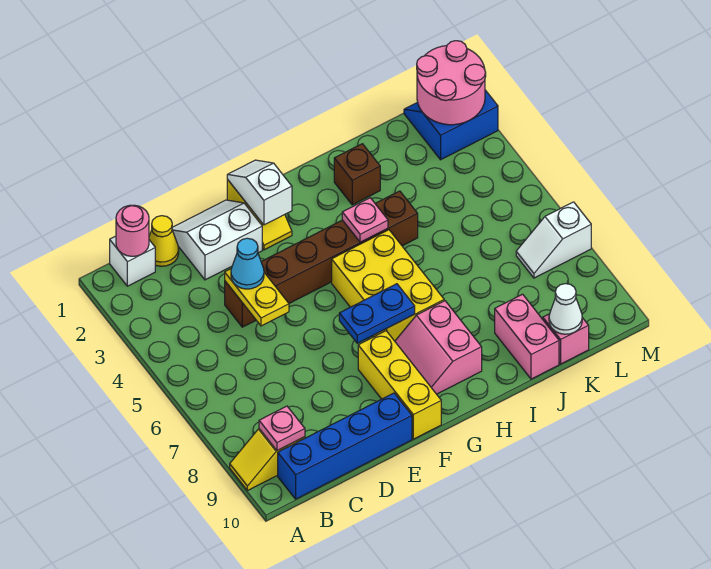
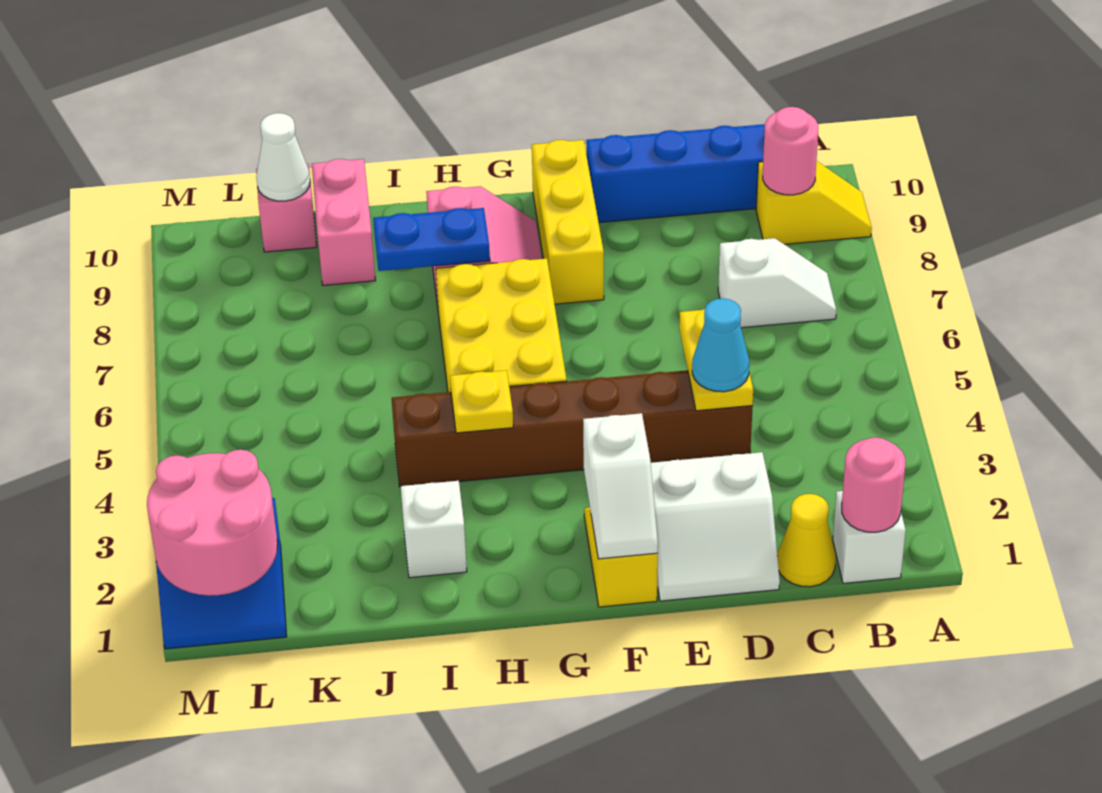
pink 1x1 plate [259,406,305,451] -> pink 1x1 round brick [763,107,818,195]
blue 1x2 plate [339,284,415,343] -> blue 1x2 plate moved to [373,208,490,271]
pink 1x1 plate [342,198,388,242] -> yellow 1x1 plate [450,370,513,433]
brown 1x1 brick [334,144,380,205] -> white 1x1 brick [401,481,467,578]
white 1x2 slope [516,202,591,278] -> white 1x2 slope moved to [718,238,836,328]

